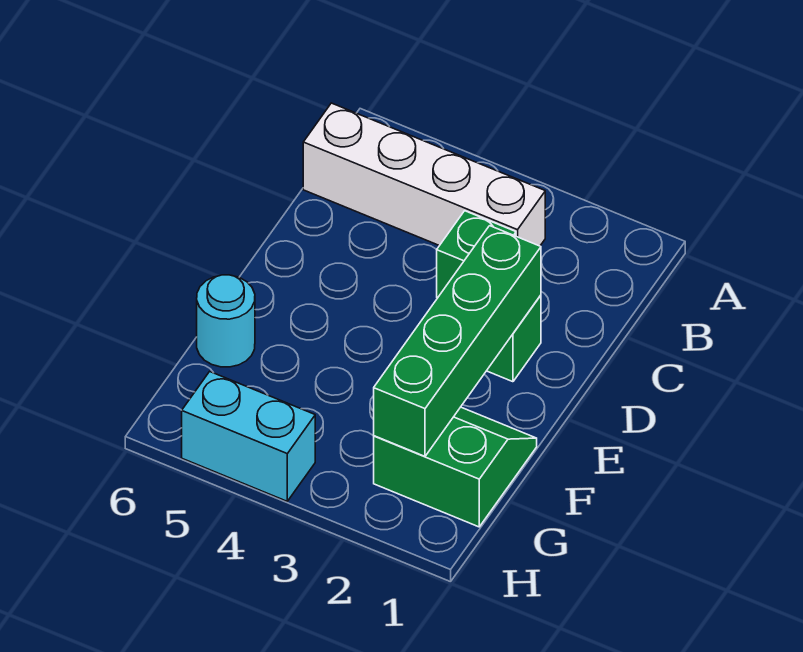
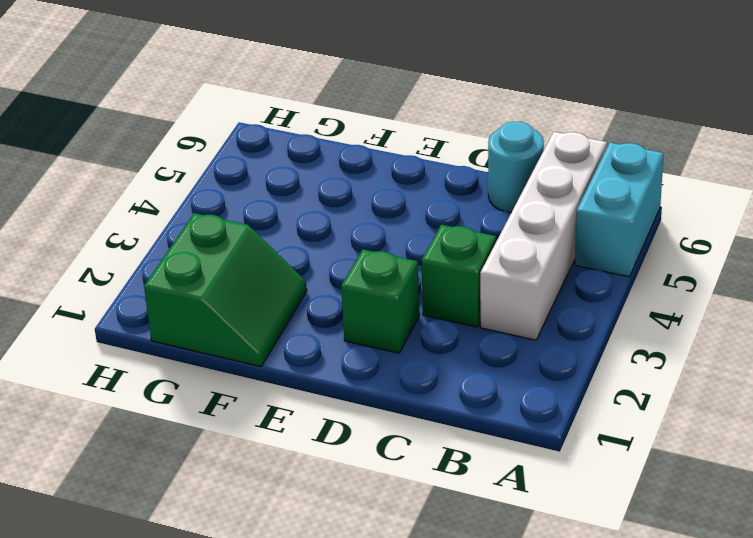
green 1x4 brick [374,226,541,456] -> none
cyan 1x1 round brick [197,275,255,367] -> cyan 1x1 round brick moved to [488,122,544,213]
cyan 1x2 brick [182,372,315,501] -> cyan 1x2 brick moved to [575,143,664,277]

